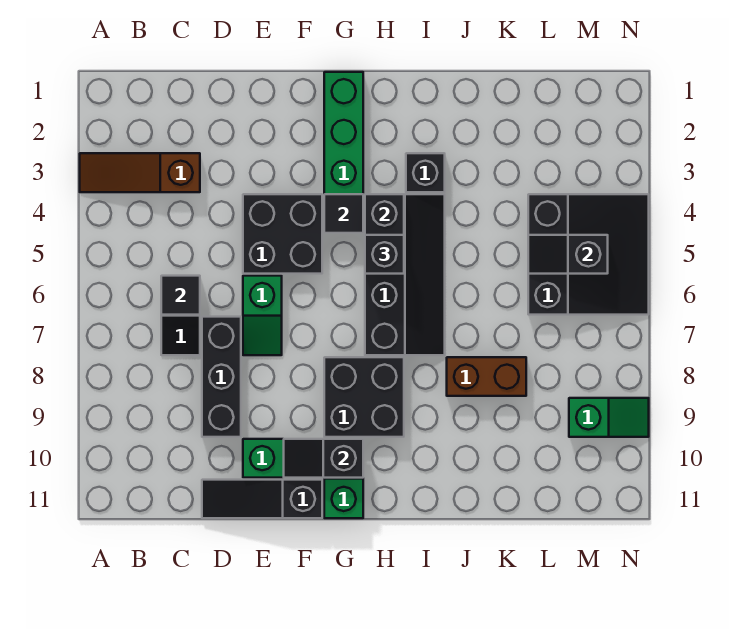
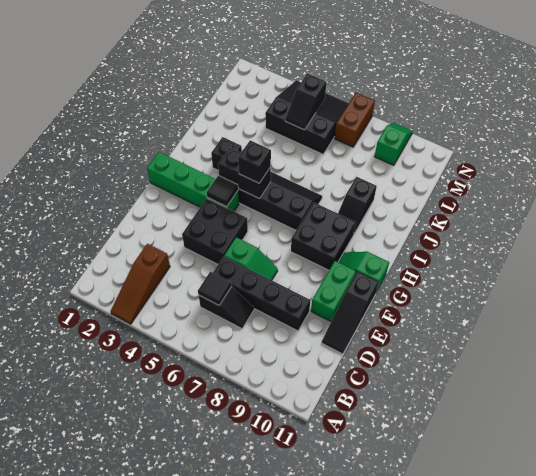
black 1x3 brick [202,317,241,437] -> black 1x4 brick [213,256,311,331]
black 1x2 slope [284,439,363,478] -> black 1x2 slope moved to [338,177,377,234]
brown 1x2 brick [447,357,526,396] -> brown 1x2 brick moved to [334,92,375,147]

